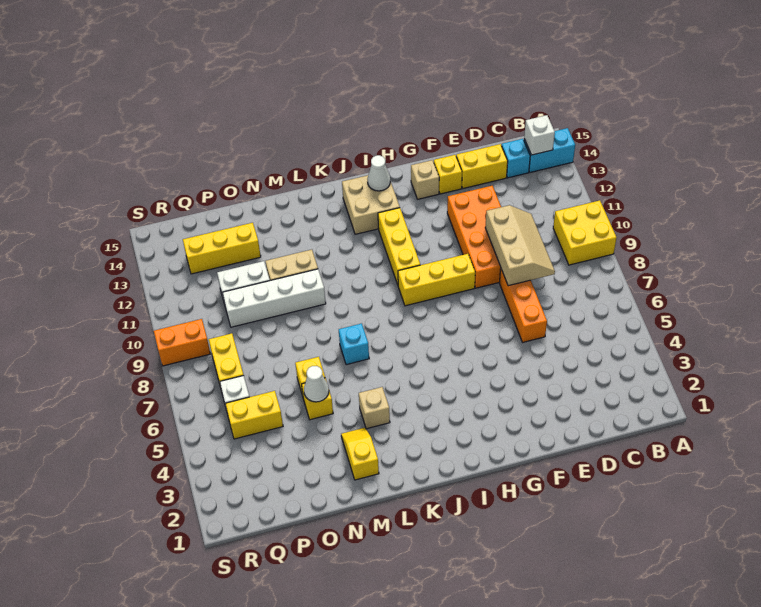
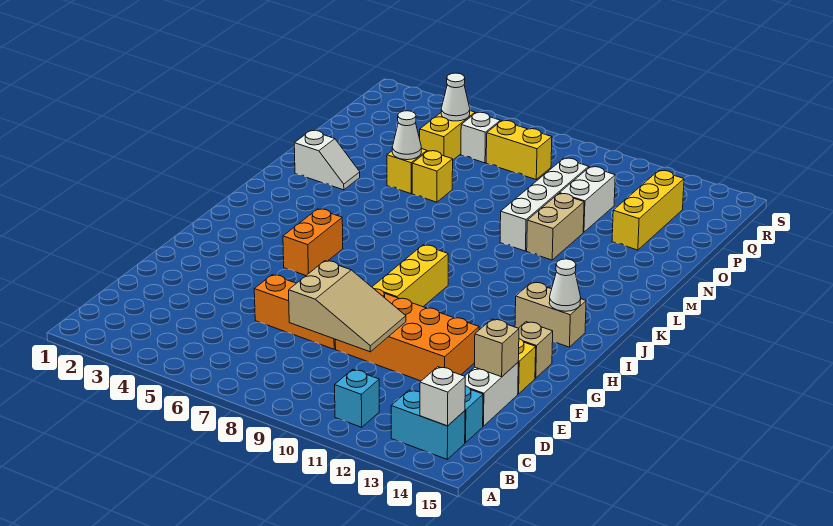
yellow 2x2 brick [553,200,617,265] -> none
cyan 1x2 brick [524,128,575,172] -> cyan 1x2 brick turned to [391,390,465,459]
tan 2x3 slope [485,205,555,286] -> tan 2x3 slope turned to [289,261,406,352]
yellow 1x2 brick [456,144,508,189] -> white 1x2 brick [465,363,518,426]
yellow 1x3 brick [378,208,420,285] -> none
tan 2x2 brick [342,175,400,234] -> tan 1x2 brick [515,282,586,347]
tan 1x1 brick [359,387,390,429] -> tan 1x1 brick moved to [474,319,519,377]
cyan 1x1 brick [339,323,369,365] -> cyan 1x1 brick moved to [335,369,379,427]
yellow 1x2 slope [341,428,379,480] -> white 1x2 slope [294,131,360,190]
none -> white 1x1 cone [441,73,470,121]
orange 1x2 brick [154,319,210,366] -> orange 1x2 brick moved to [283,209,343,275]

